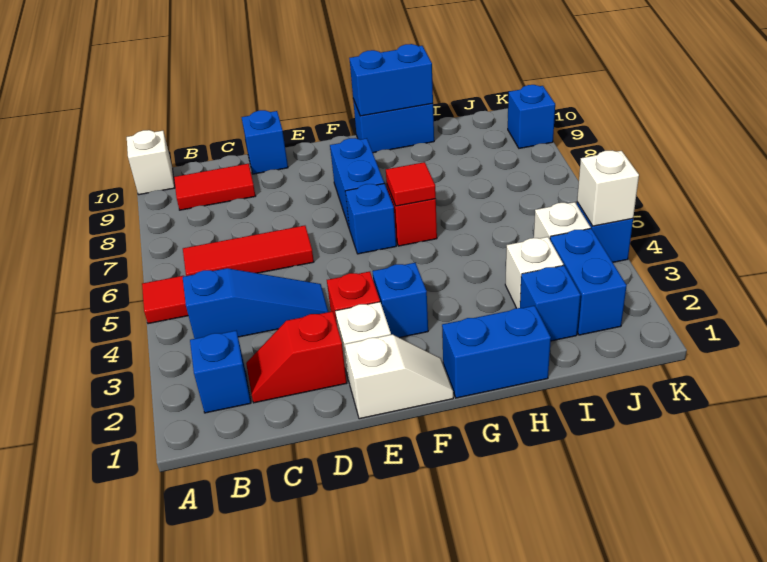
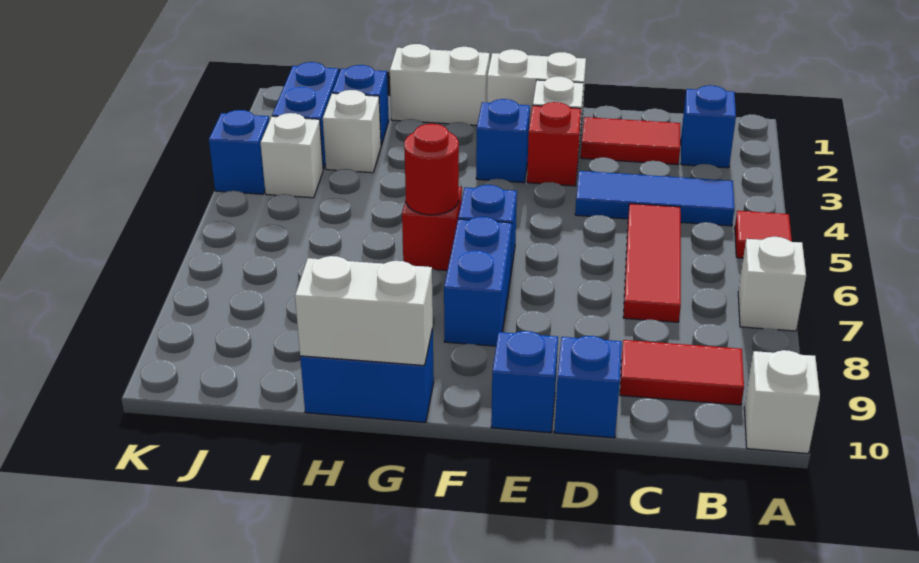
blue 1x3 slope [183,268,328,339] -> blue 1x3 tile [575,171,734,226]
red 1x3 tile [183,226,314,276] -> red 1x3 tile turned to [623,204,681,322]
red 1x2 slope [246,311,347,403] -> red 1x2 tile [581,117,680,165]
white 1x2 slope [345,335,453,419] -> white 1x2 brick [487,49,586,125]
blue 1x2 brick [442,306,551,398] -> white 1x2 brick [390,44,490,125]
red 1x1 tile [386,162,436,206] -> red 1x1 round brick [404,124,459,215]
blue 1x2 brick [349,44,433,116] -> white 1x2 brick [295,256,433,366]
white 1x1 brick [577,151,639,226] -> white 1x1 brick moved to [738,237,806,331]
blue 1x1 brick [508,85,555,148] -> blue 1x1 brick moved to [491,331,558,433]

